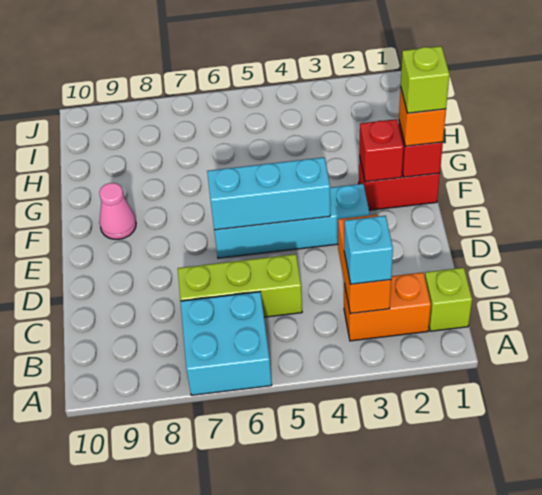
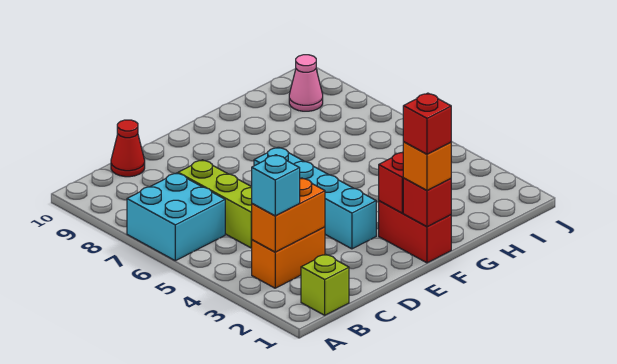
orange 1x2 brick [344,272,431,341] -> orange 1x2 brick turned to [252,227,325,288]
none -> red 1x1 cone [111,120,145,177]
cyan 1x3 brick [207,157,330,230] -> none
lime 1x1 brick [401,46,450,113] -> red 1x1 brick [403,93,451,154]
pink 1x1 cone [99,183,136,239] -> pink 1x1 cone moved to [289,55,323,111]

